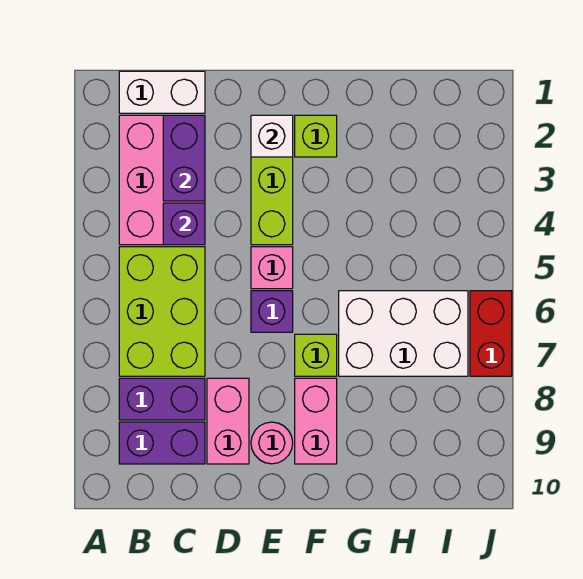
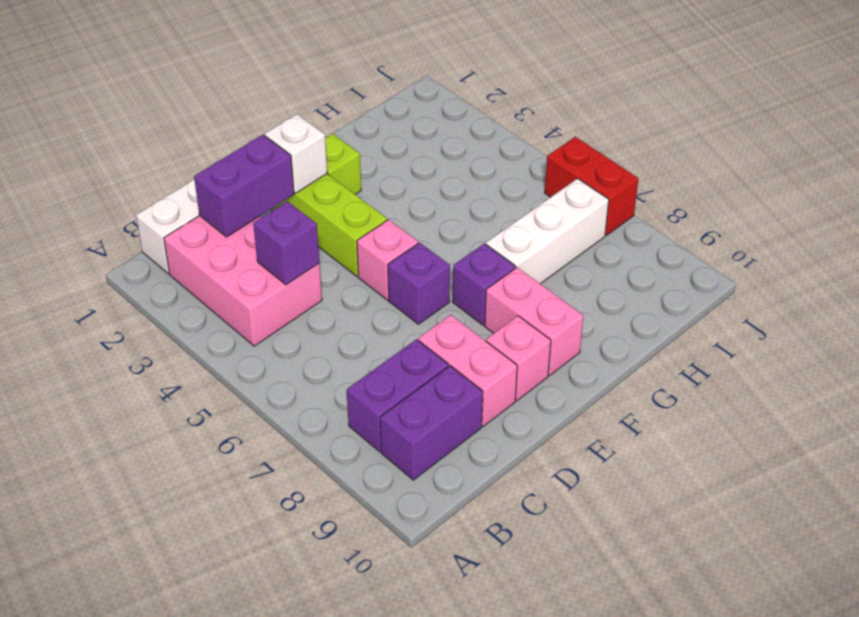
lime 2x3 brick [119,247,205,376] -> none
purple 1x2 brick [163,115,205,201] -> purple 1x2 brick turned to [194,135,294,237]
pink 1x1 round brick [251,422,293,464] -> pink 1x1 brick [486,316,551,401]
lime 1x1 brick [295,334,337,376] -> purple 1x1 brick [453,244,515,325]
white 2x3 brick [339,291,468,376] -> white 1x3 brick [486,178,609,284]

